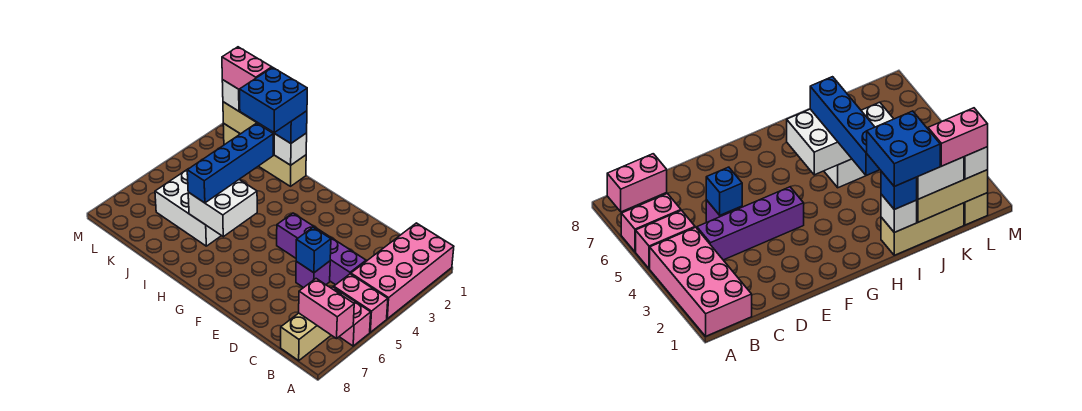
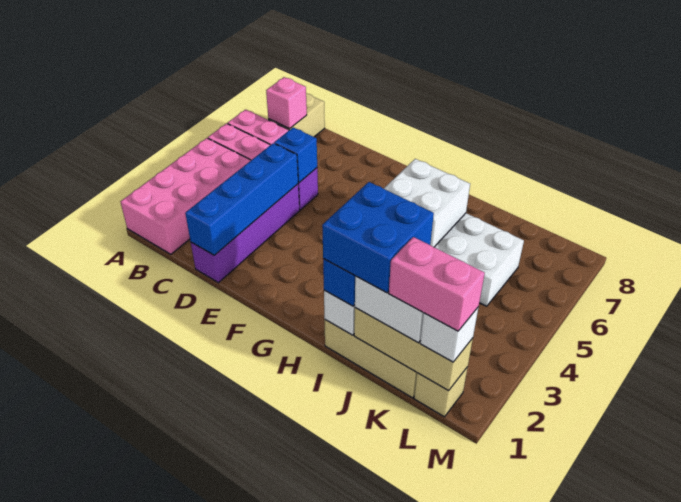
pink 1x2 brick [299,279,354,339] -> pink 1x1 brick [266,77,307,129]
purple 1x4 brick [277,213,366,285] -> purple 1x4 brick turned to [191,184,300,283]
blue 1x4 brick [187,123,273,203] -> blue 1x4 brick moved to [185,143,298,255]

